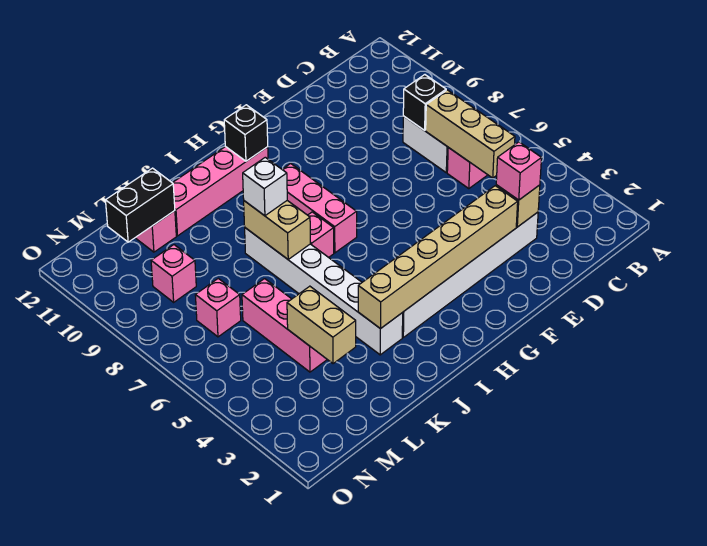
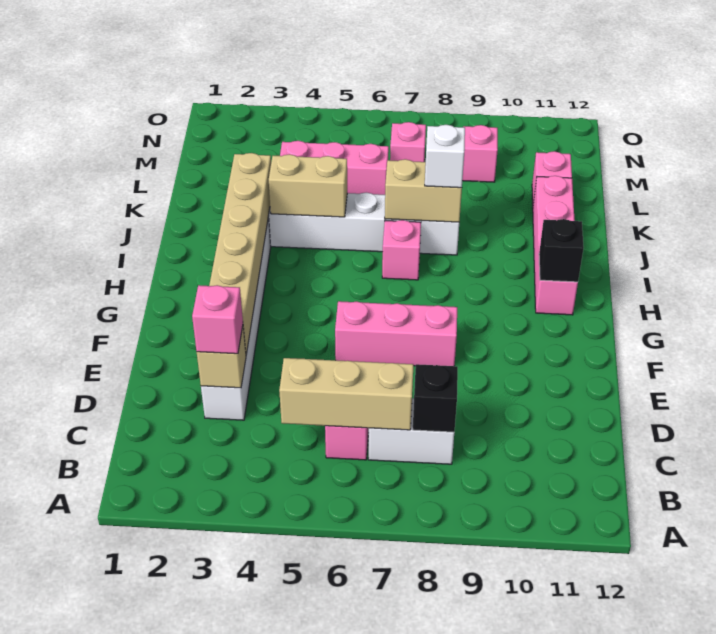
pink 1x3 brick [282,164,357,253] -> pink 1x3 brick moved to [335,301,457,366]
tan 1x2 brick [287,286,356,364] -> tan 1x2 brick moved to [269,154,347,217]
black 1x2 brick [106,168,175,242] -> none

